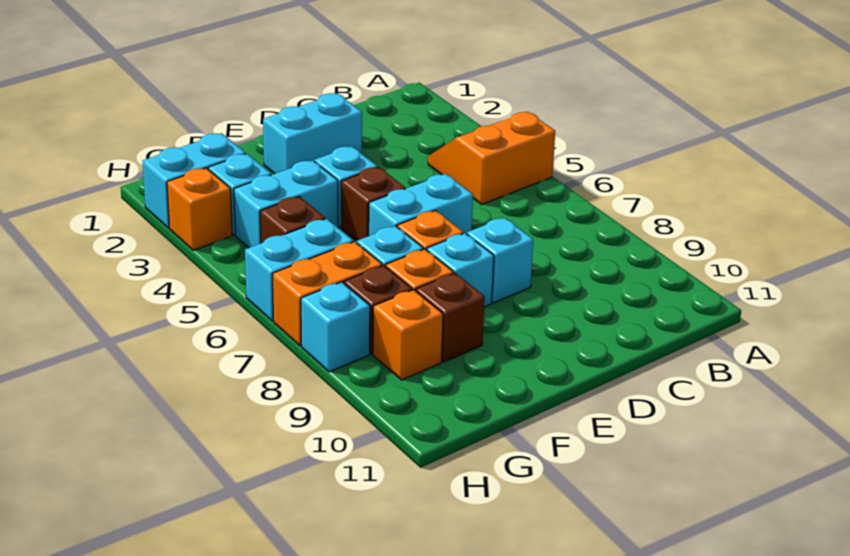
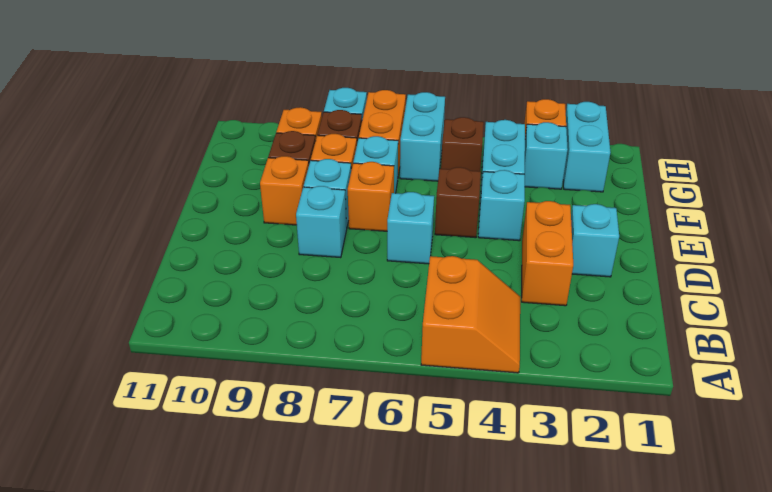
none -> orange 1x2 brick [522,201,573,306]
cyan 1x2 brick [263,93,362,174] -> cyan 1x1 brick [571,204,619,277]
cyan 1x2 brick [369,174,473,236] -> cyan 1x1 brick [387,192,434,264]
none -> orange 1x1 brick [260,156,309,225]

